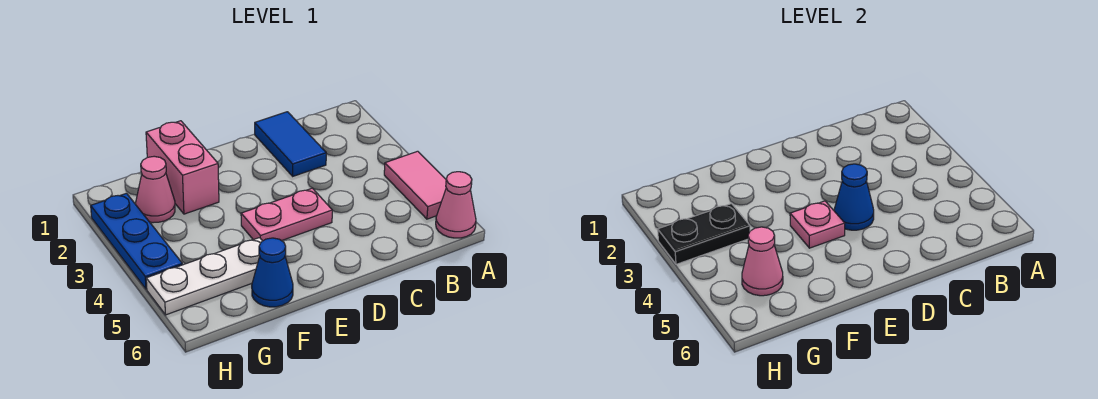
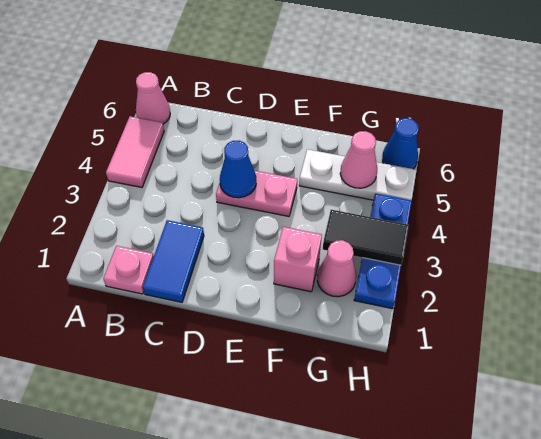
pink 1x1 plate [790,201,845,248] -> pink 1x1 plate moved to [103,246,154,294]
pink 1x2 brick [146,121,219,214] -> pink 1x1 brick [274,227,322,292]
blue 1x1 cone [252,238,293,307] -> blue 1x1 cone moved to [382,118,419,169]
black 1x2 plate [658,204,750,264] -> black 1x2 tile [323,210,409,265]

